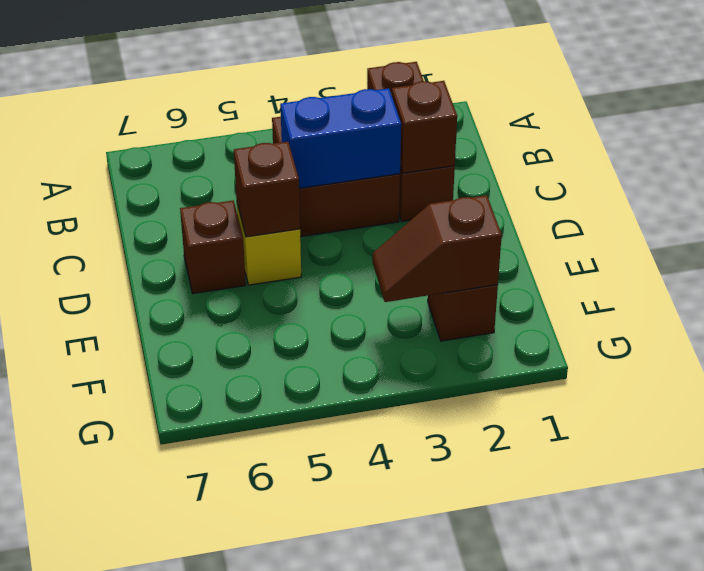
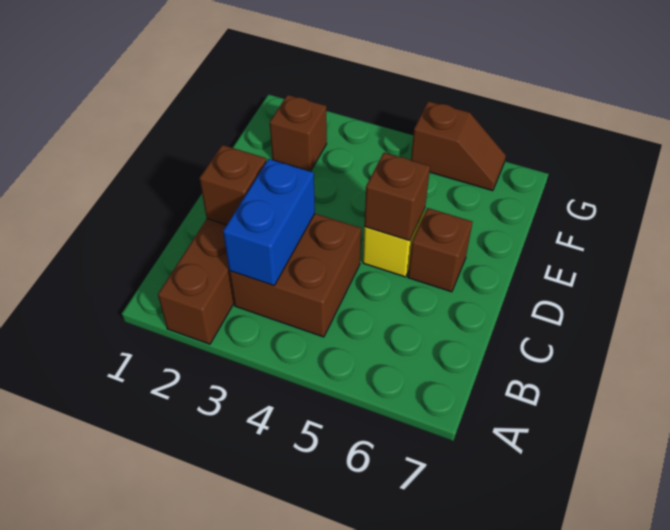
blue 1x2 brick [280,88,401,188] -> blue 1x2 brick turned to [223,159,315,285]
brown 1x2 slope [372,195,502,302] -> brown 1x2 slope moved to [411,101,506,191]

